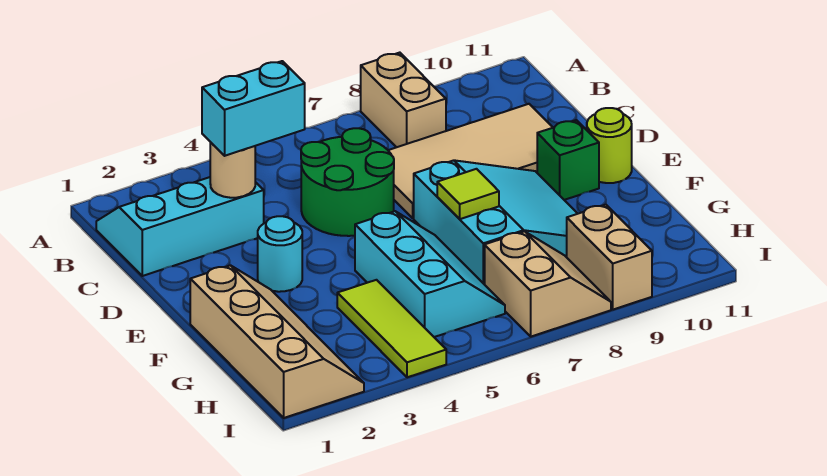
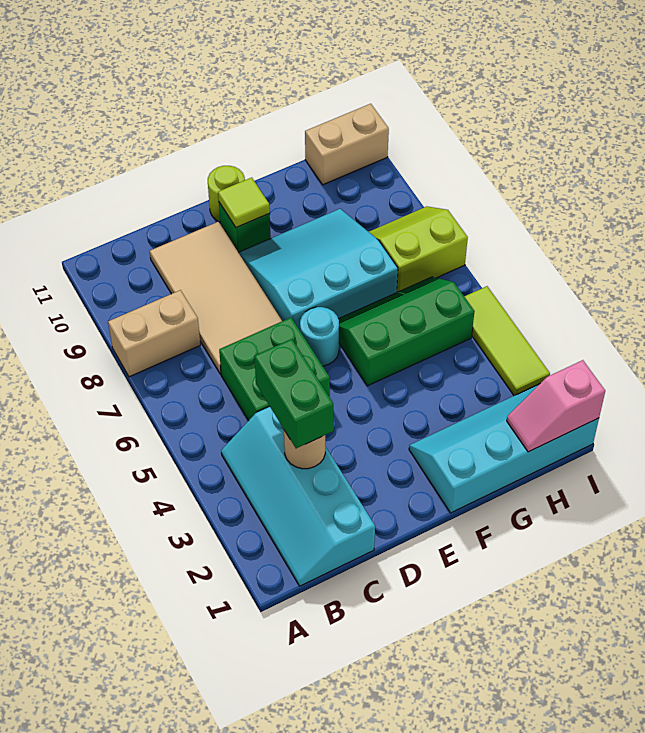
cyan 2x3 slope [96,177,264,276] -> cyan 2x4 slope [221,406,375,586]
cyan 1x2 brick [202,61,305,156] -> green 1x2 brick [254,339,333,448]
green 2x2 round brick [301,128,394,236] -> green 2x2 brick [219,318,330,421]
cyan 1x1 round brick [258,216,302,292] -> cyan 1x1 round brick moved to [300,307,339,366]
tan 2x4 slope [190,265,364,418] -> cyan 2x4 slope [409,384,599,513]
cyan 2x3 slope [355,211,505,337] -> green 2x3 slope [339,277,475,386]
lime 1x1 tile [437,169,499,219] -> lime 1x1 tile moved to [218,178,270,228]
lime 1x3 tile [337,280,446,377] -> lime 1x3 tile turned to [464,286,550,396]
none -> pink 1x2 slope [507,360,605,452]
tan 2x2 slope [485,231,611,337] -> lime 2x2 slope [369,206,468,292]
tan 1x2 brick [567,205,652,310] -> tan 1x2 brick moved to [305,104,389,185]

